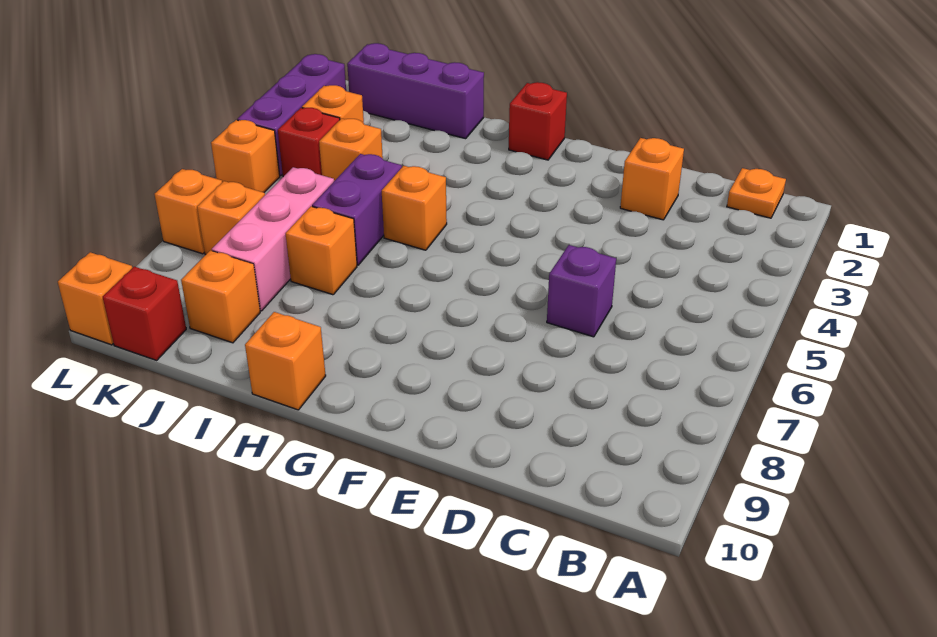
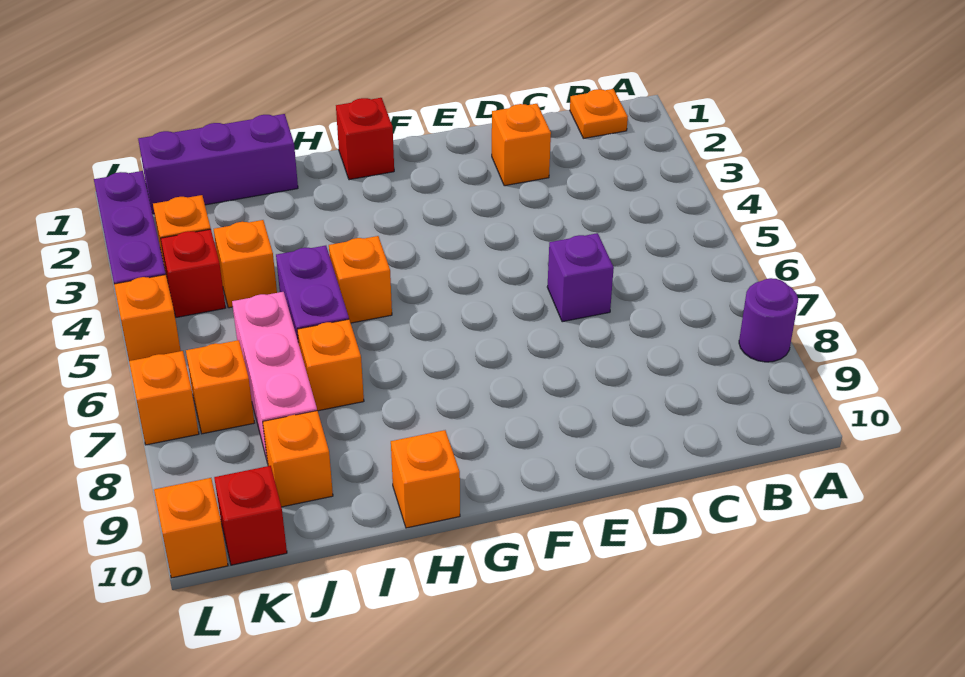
none -> purple 1x1 round brick [739,278,798,362]

